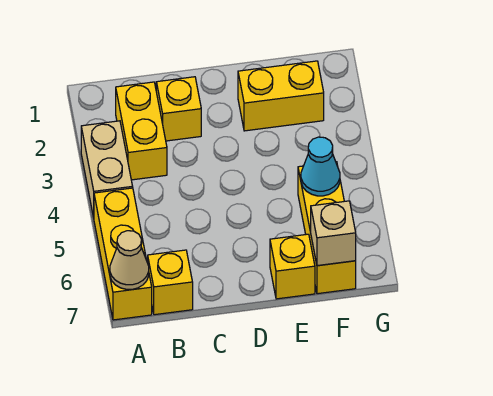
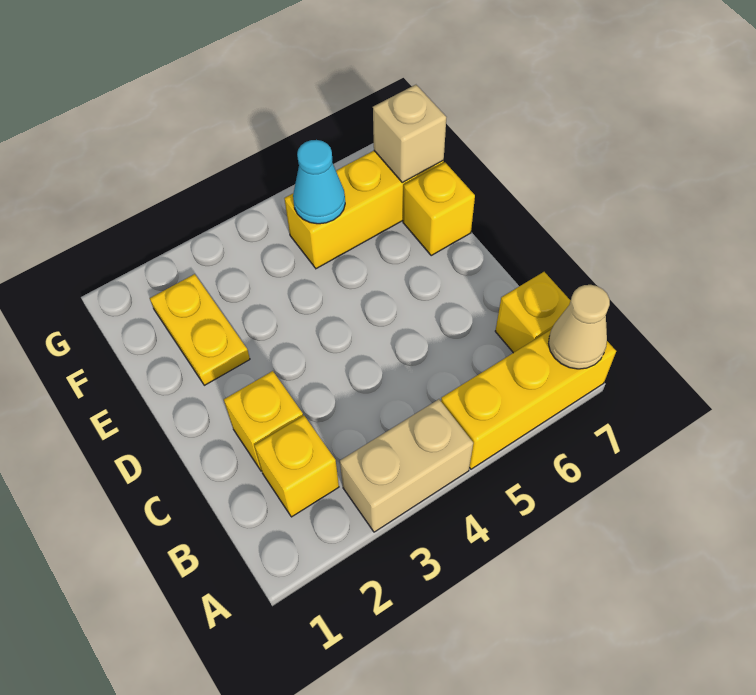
yellow 1x2 brick [116,82,167,180] -> yellow 1x1 brick [254,416,339,517]
yellow 1x2 brick [238,61,324,131] -> yellow 1x2 plate [150,274,250,385]

